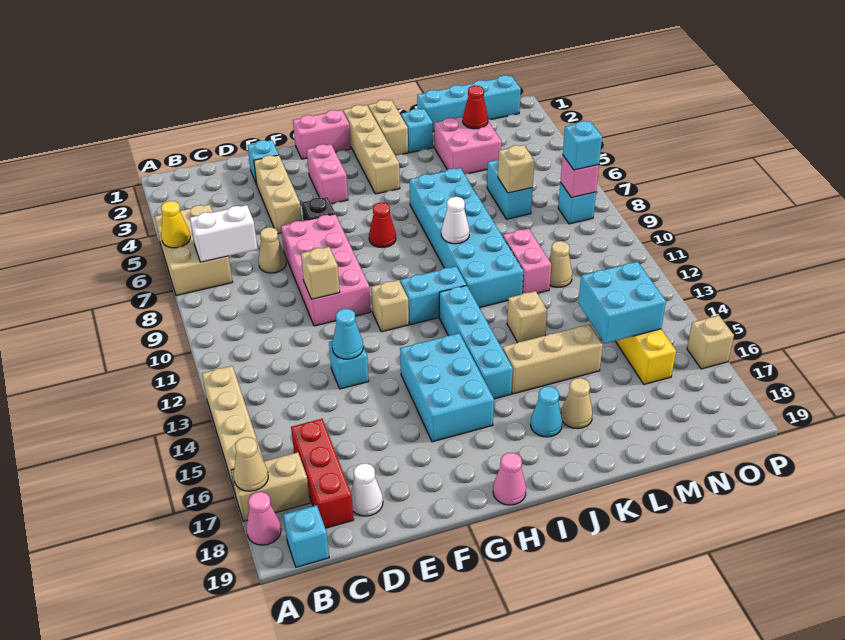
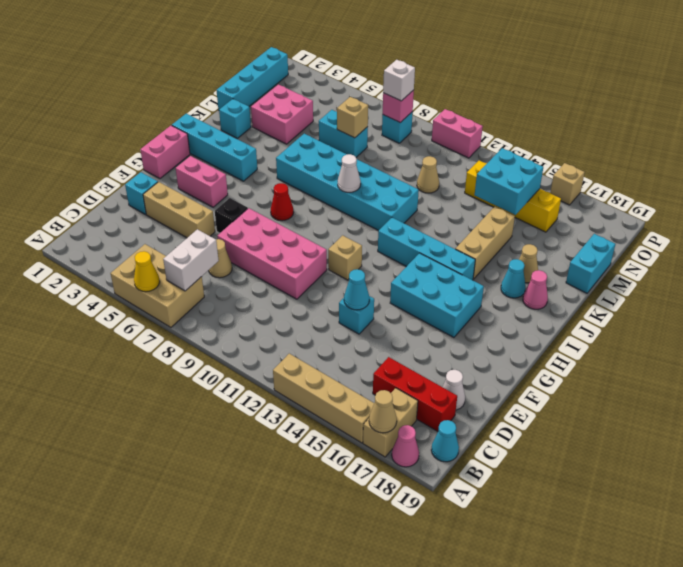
cyan 1x1 brick [283,505,329,567] -> cyan 1x1 cone [431,420,459,462]
tan 1x1 brick [301,247,340,299] -> none
cyan 1x2 brick [400,266,466,325] -> cyan 1x2 brick moved to [566,234,615,293]
pink 1x1 cone [493,453,526,505] -> pink 1x1 cone moved to [523,270,548,309]
tan 1x4 brick [343,105,400,194] -> cyan 1x4 brick [172,114,257,181]
tan 1x2 brick [368,100,408,156] -> none
tan 1x1 brick [507,291,547,342] -> none
pink 1x2 brick [503,228,551,294] -> pink 1x2 brick moved to [432,109,483,158]
red 1x1 cone [463,86,488,129] -> none
cyan 1x1 brick [563,121,602,170] -> white 1x1 brick [383,60,415,101]

